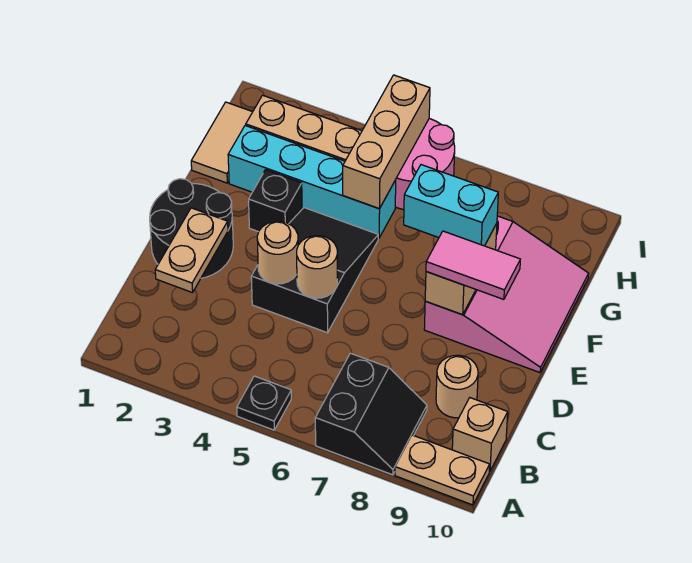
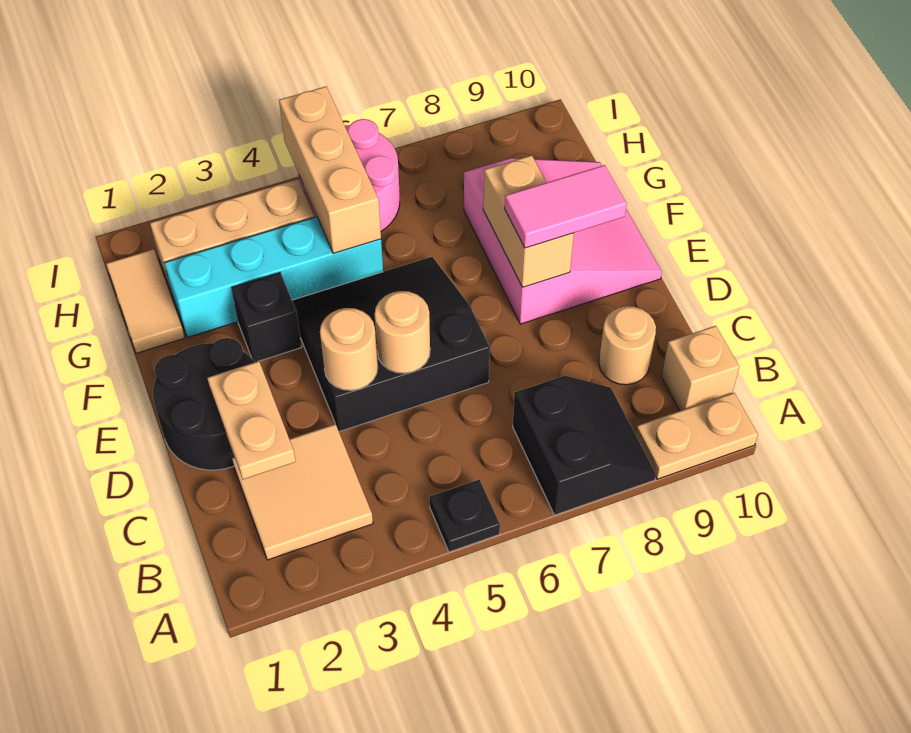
none -> tan 2x2 tile [232,424,373,560]
black 2x3 slope [251,208,378,333] -> black 3x3 slope [292,257,490,432]
cyan 1x2 brick [404,165,498,246] -> none

